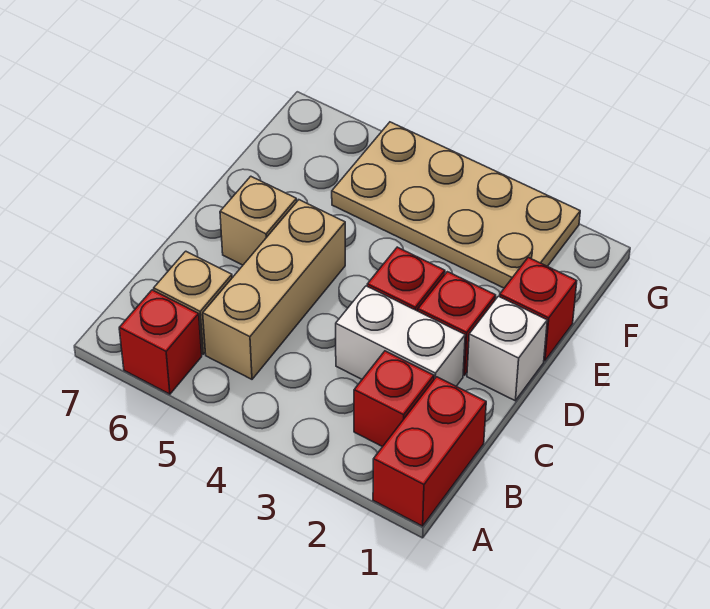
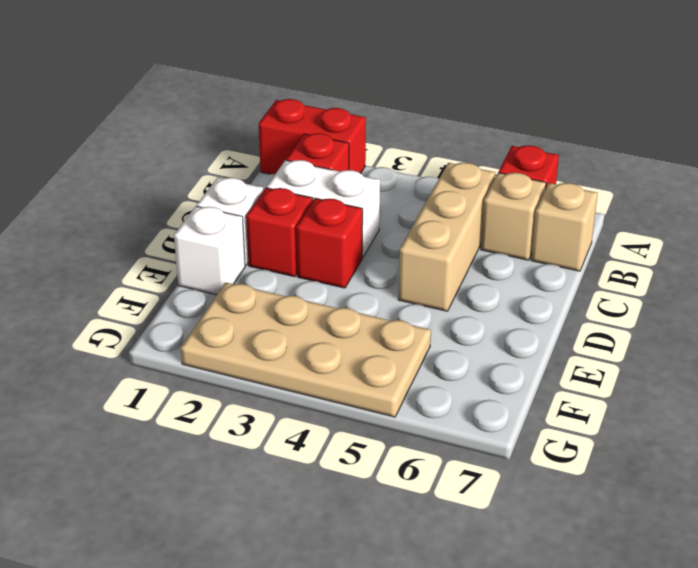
red 1x2 brick [373,377,486,526] -> red 1x2 brick turned to [259,99,366,174]
tan 1x1 brick [220,176,297,265] -> tan 1x1 brick moved to [531,183,598,271]
red 1x1 brick [500,257,577,361] -> white 1x1 brick [174,206,245,295]

